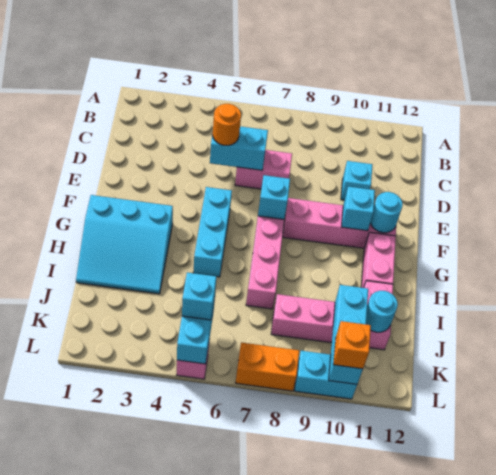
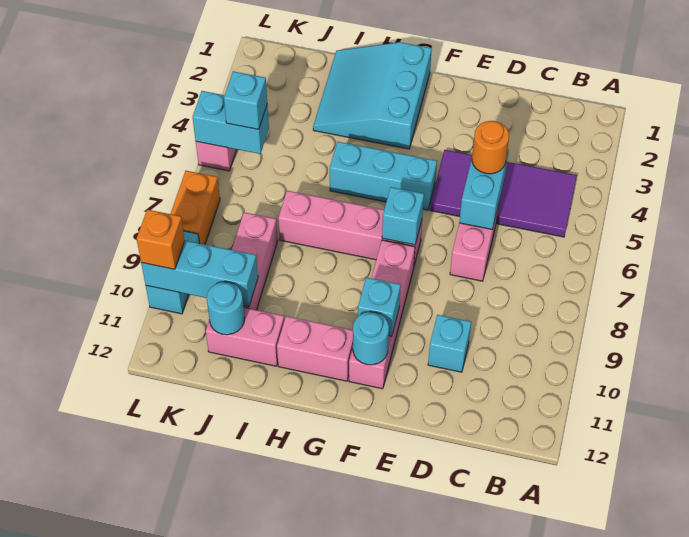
none -> purple 2x4 tile [430,150,577,237]

